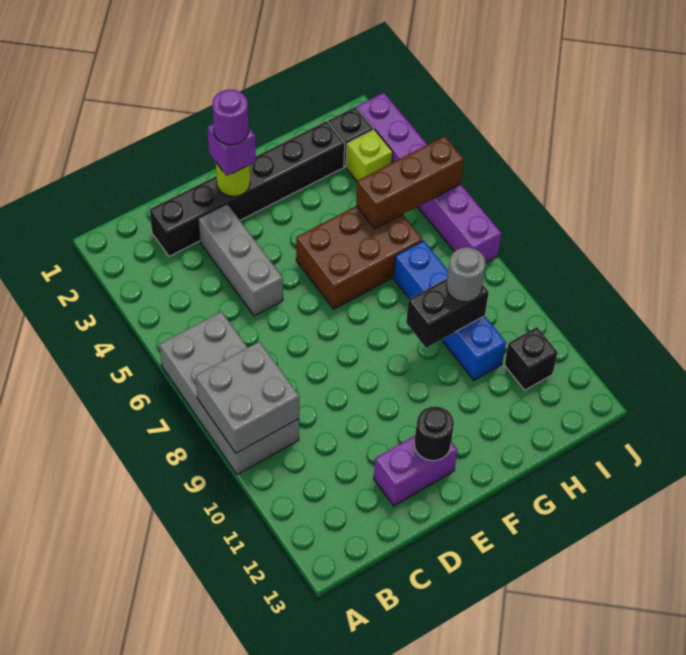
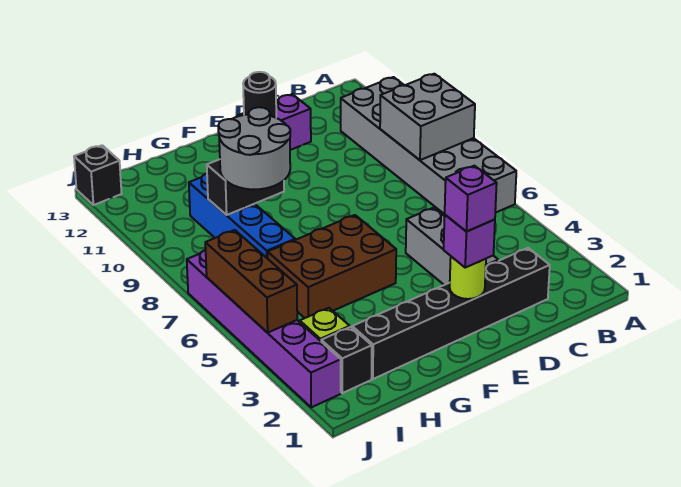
grey 2x4 brick [159,312,299,474] -> grey 2x6 brick [341,77,516,214]
purple 1x1 round brick [212,90,249,145] -> purple 1x1 brick [445,166,497,232]
brown 1x3 brick [356,136,464,229] -> brown 1x3 brick turned to [205,230,297,333]
grey 1x1 round brick [446,247,486,302] -> grey 2x2 round brick [218,107,290,189]
black 1x1 brick [505,327,558,390] -> black 1x1 brick moved to [74,145,122,205]

